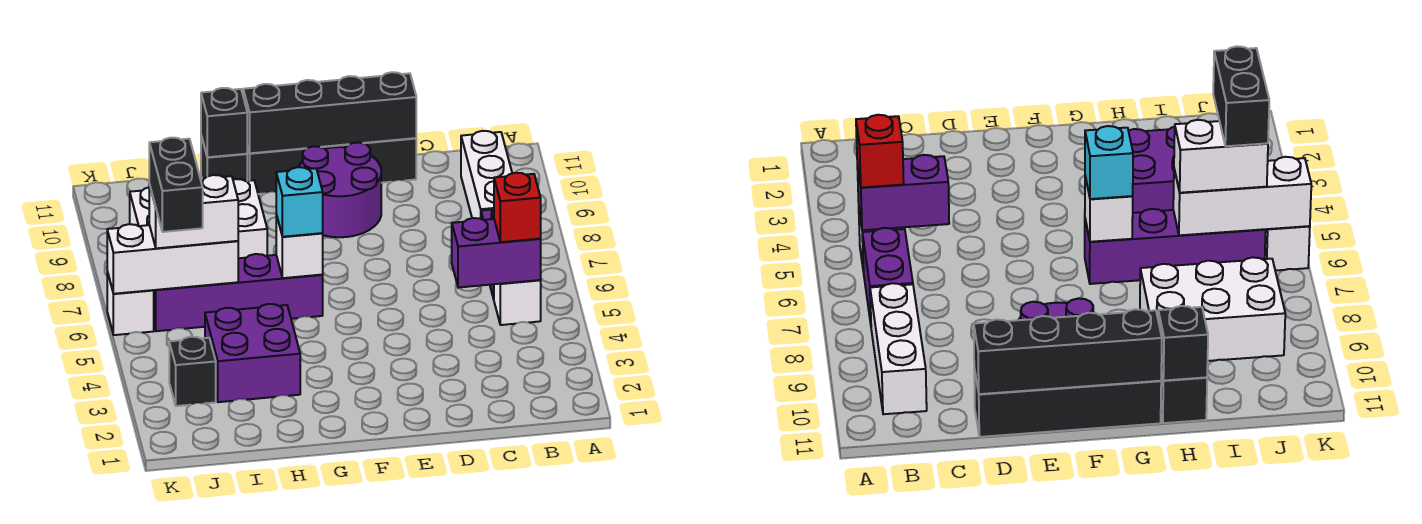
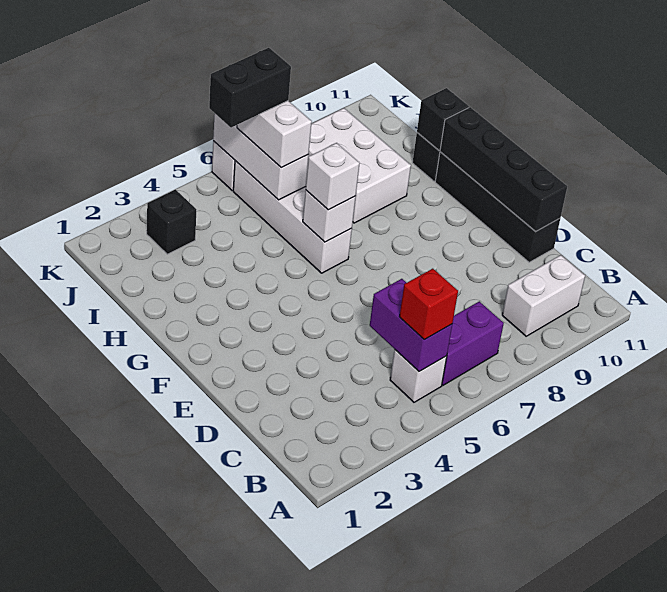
white 1x3 brick [461,131,512,219] -> white 1x2 brick [502,255,585,336]
purple 2x2 round brick [299,143,381,237] -> none
purple 1x4 brick [154,254,323,331] -> white 1x4 brick [233,161,352,273]
cyan 1x1 brick [276,167,323,237] -> white 1x1 brick [306,143,360,210]
purple 2x2 brick [205,304,300,402] -> none

